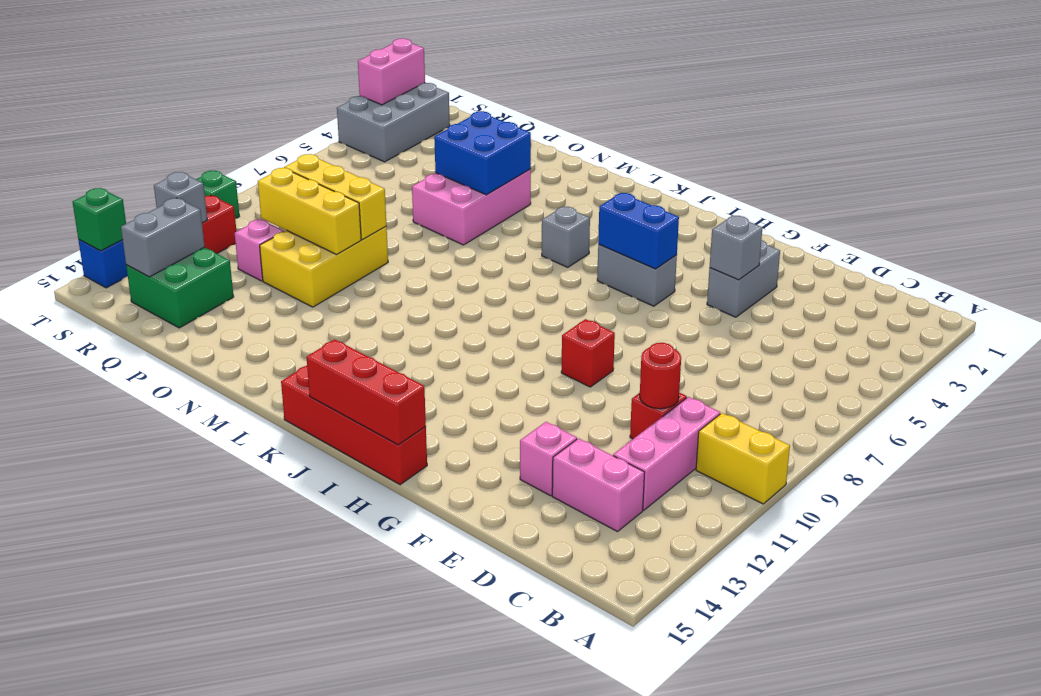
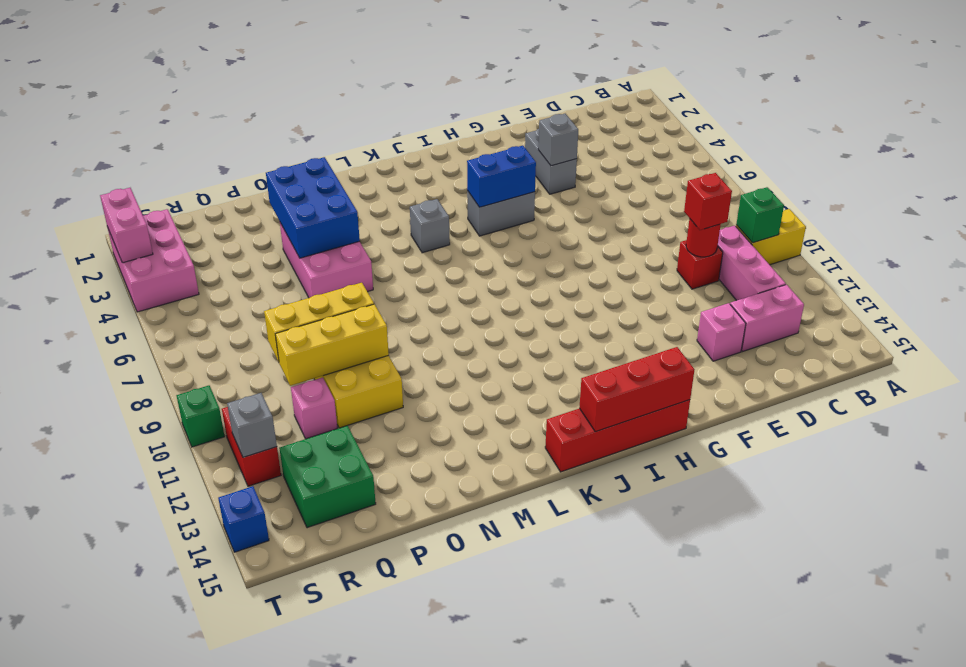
red 1x1 brick [561,319,615,387] -> red 1x1 brick moved to [684,173,732,230]
blue 2x2 brick [434,111,531,195] -> blue 2x3 brick [266,157,360,258]
grey 1x2 brick [121,198,205,277] -> none
grey 2x3 brick [337,83,450,162] -> pink 2x3 brick [107,209,199,312]
green 1x1 brick [73,188,126,251] -> green 1x1 brick moved to [736,187,784,243]

